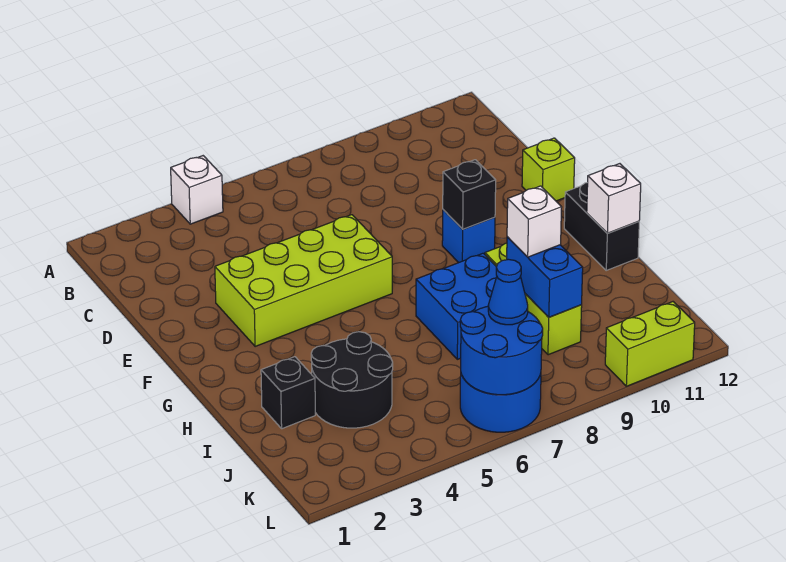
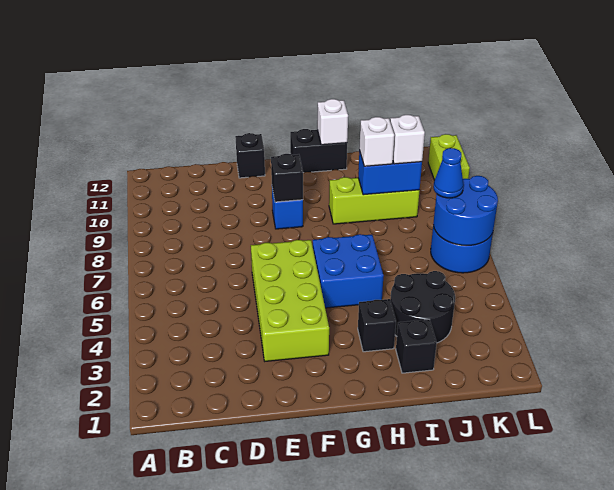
white 1x1 brick [171,156,223,224] -> white 1x1 brick moved to [390,115,425,164]
lime 1x1 brick [522,138,575,201] -> black 1x1 brick [235,133,265,178]
none -> black 1x1 brick [358,299,396,352]
blue 2x2 brick [416,253,497,359] -> blue 2x2 brick moved to [313,234,384,308]

